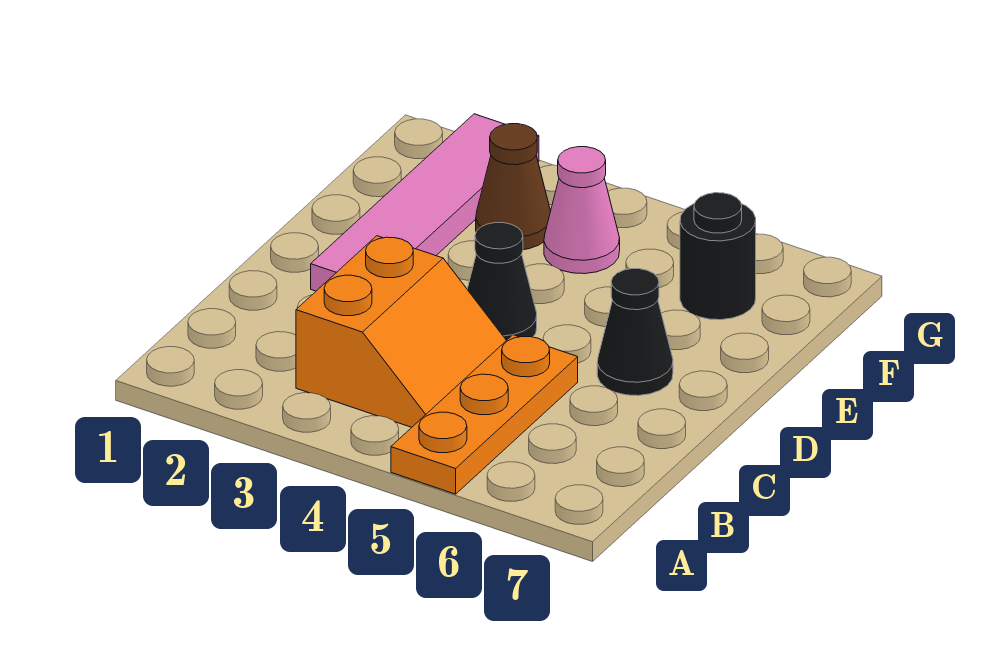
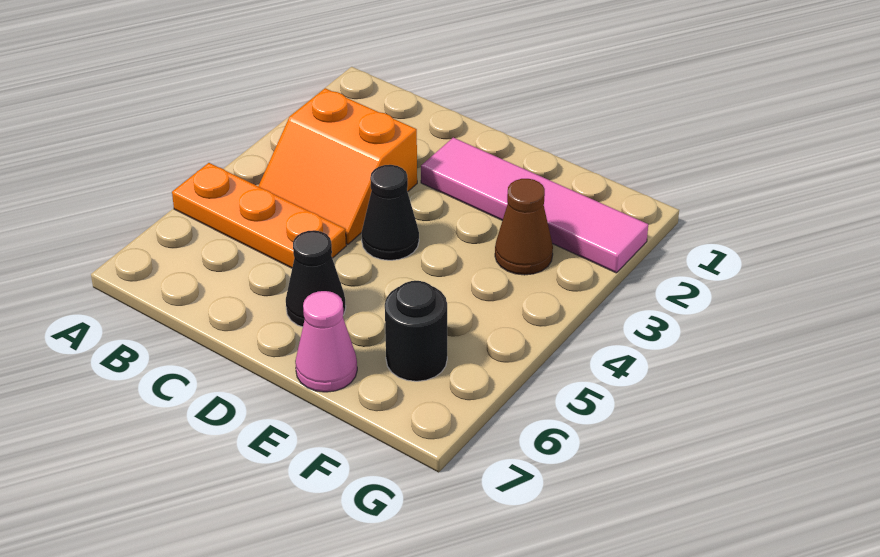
pink 1x1 cone [544,147,620,274] -> pink 1x1 cone moved to [295,291,357,392]

